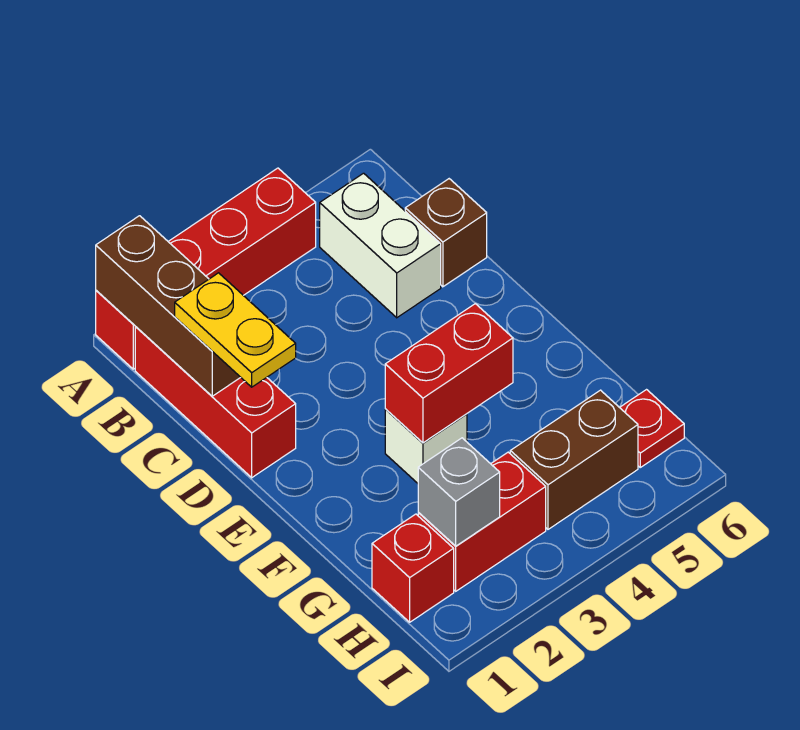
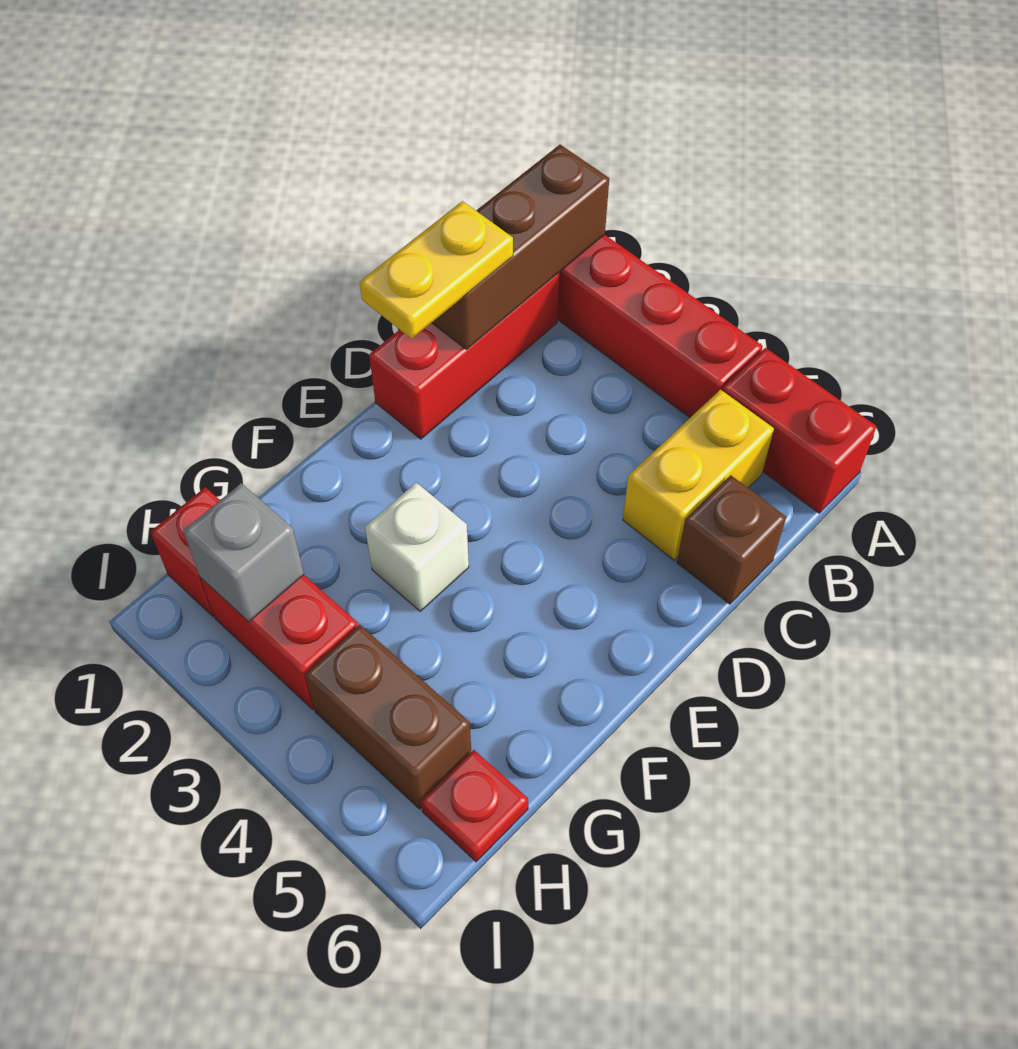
white 1x2 brick [320,173,441,318] -> yellow 1x2 brick [623,390,774,560]
red 1x2 brick [385,304,513,443] -> red 1x2 brick moved to [722,348,876,513]

